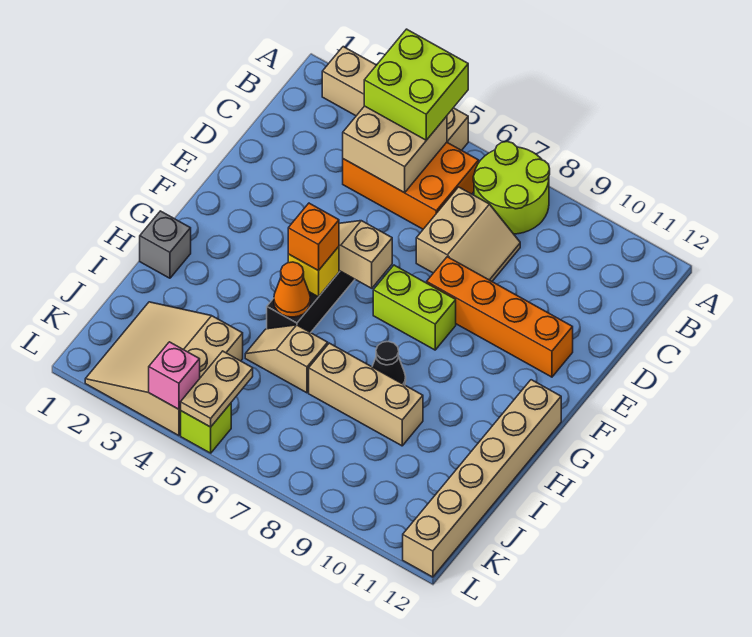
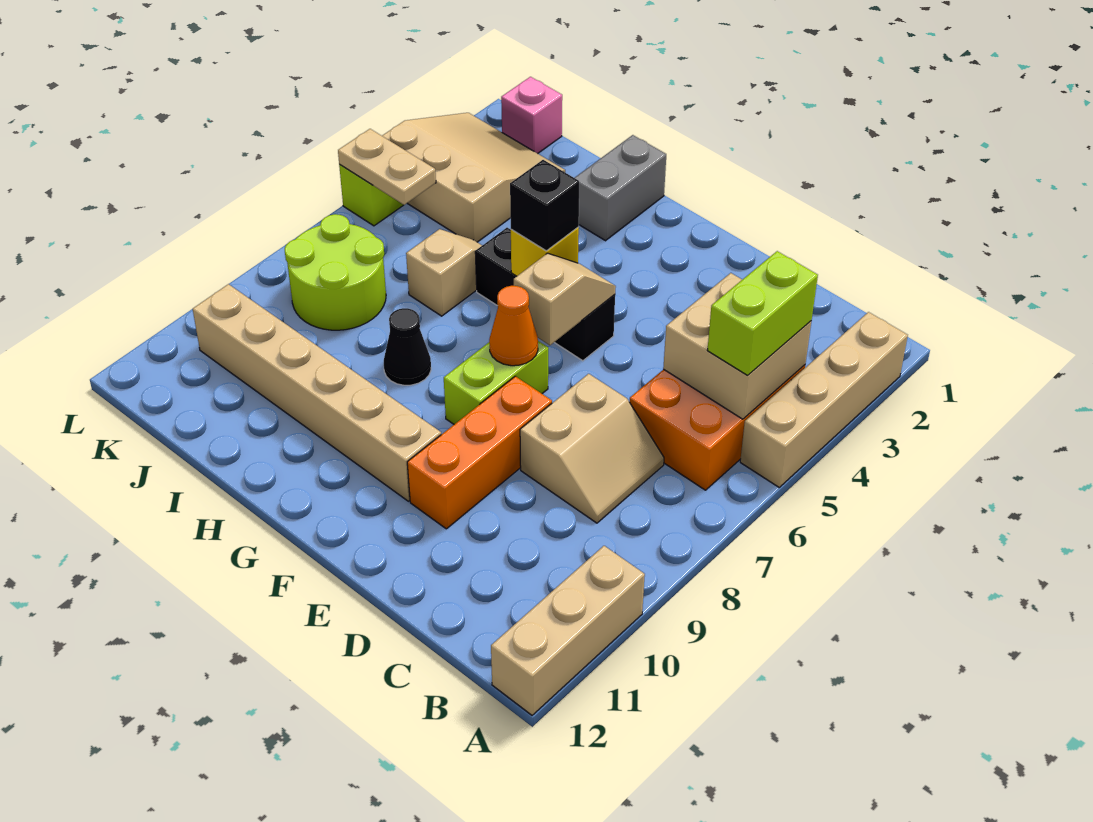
lime 2x2 brick [364,29,468,140] -> lime 1x2 brick [707,251,818,375]
lime 2x2 round brick [473,142,550,234] -> lime 2x2 round brick moved to [285,214,386,330]
tan 2x2 slope [416,187,520,281] -> tan 2x2 slope turned to [520,374,664,523]
orange 1x4 brick [427,257,573,377] -> orange 1x3 brick [407,376,552,529]
orange 1x1 brick [288,203,339,271] -> black 1x1 brick [510,160,579,251]
tan 1x6 brick [403,380,561,577] -> tan 1x6 brick moved to [193,284,441,501]
grey 1x1 brick [140,211,191,278] -> grey 1x2 brick [575,135,666,241]
orange 1x1 cone [274,262,310,317] -> orange 1x1 cone moved to [489,286,538,366]
tan 1x3 brick [309,343,423,446] -> tan 1x3 brick moved to [491,546,645,715]
pink 1x1 brick [149,342,200,409] -> pink 1x1 brick moved to [501,77,562,154]

